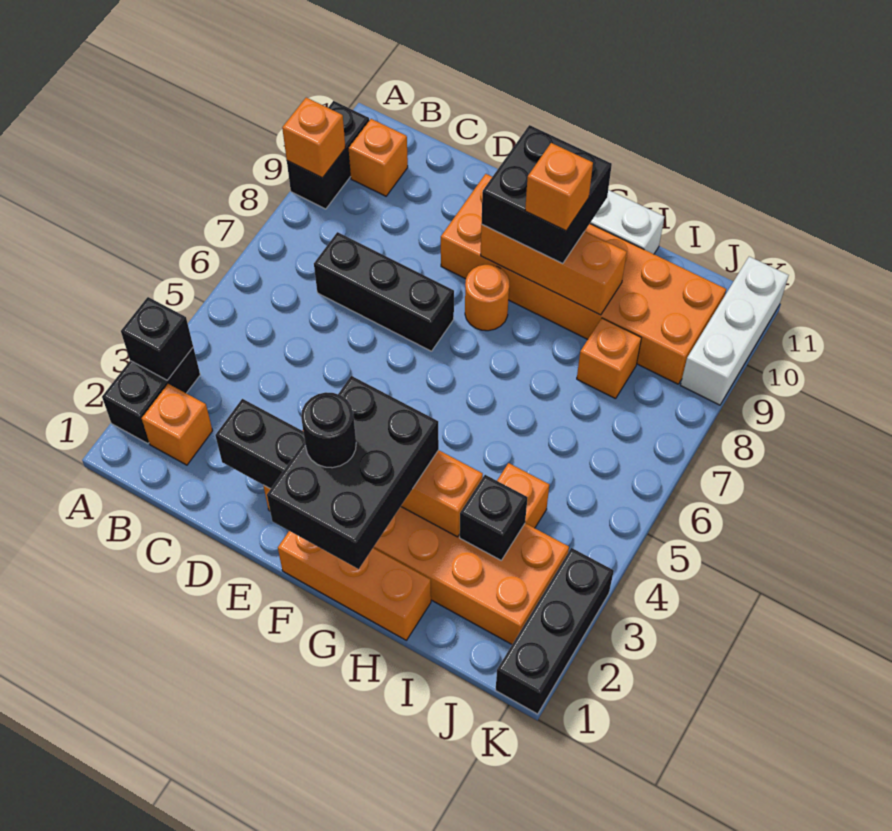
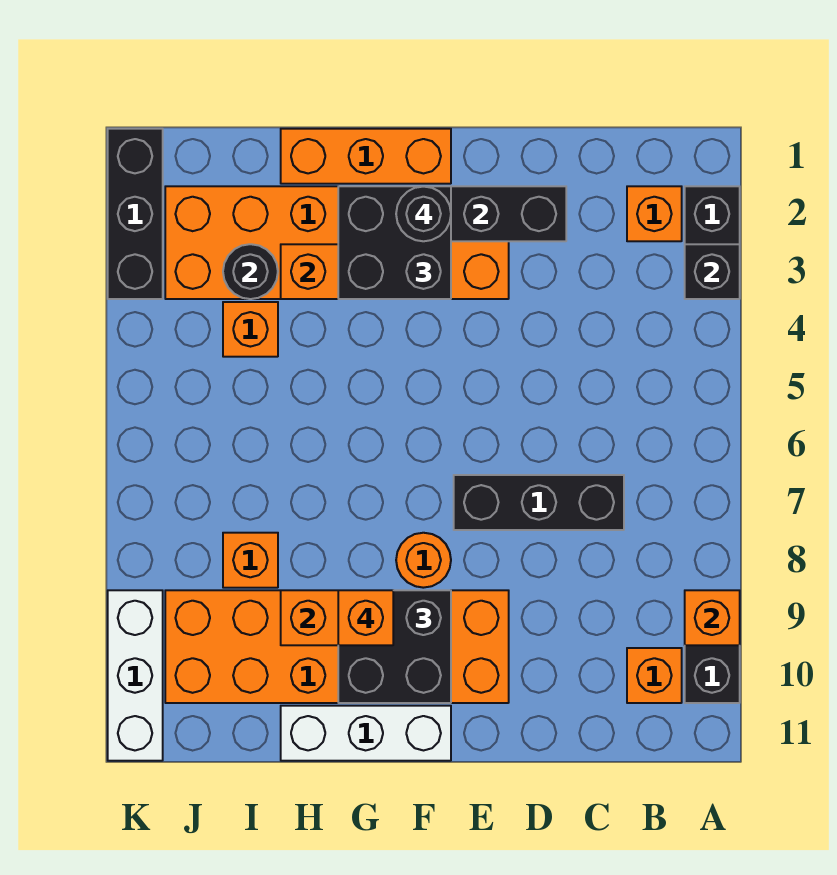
black 2x3 brick [267,376,439,569] -> black 2x2 brick [338,186,451,299]
black 1x1 brick [460,475,528,560] -> black 1x1 round brick [223,244,278,299]

